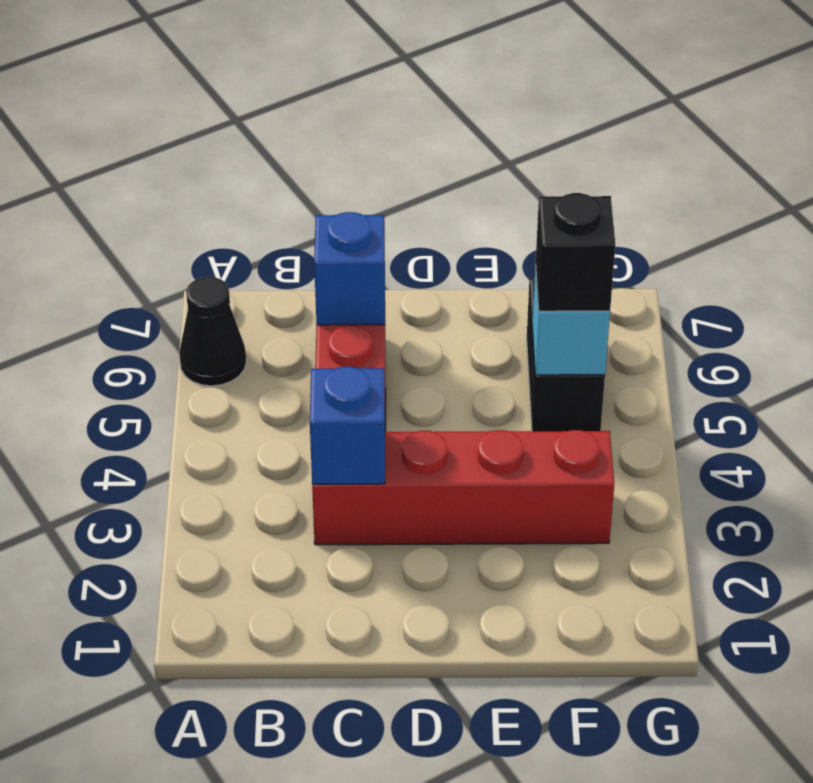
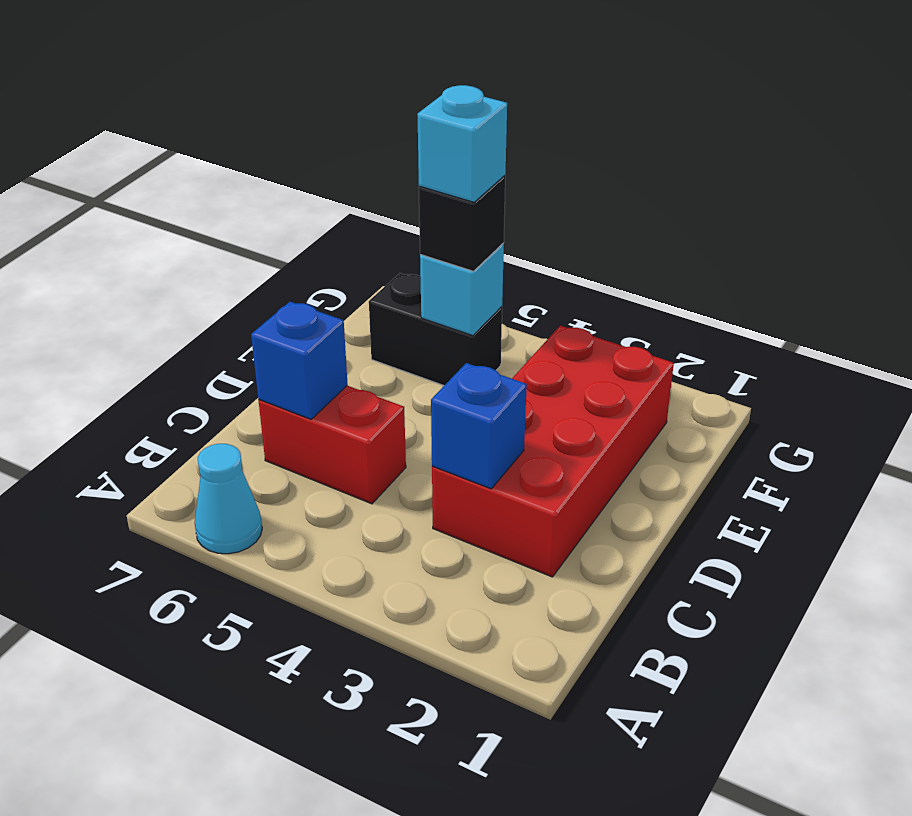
black 1x1 cone [179,277,246,386] -> cyan 1x1 cone [195,444,262,554]
red 1x4 brick [312,430,614,545] -> red 2x4 brick [432,326,674,577]
none -> cyan 1x1 brick [417,85,507,202]

